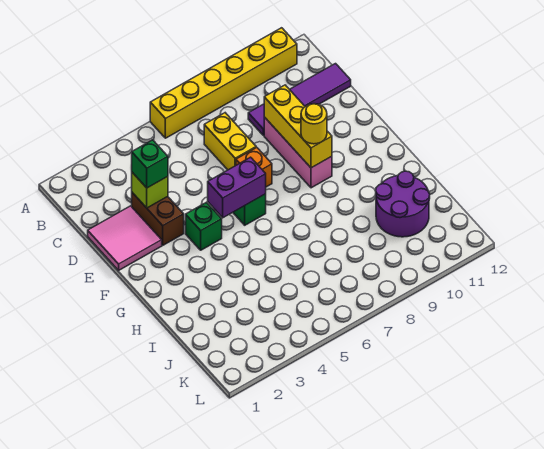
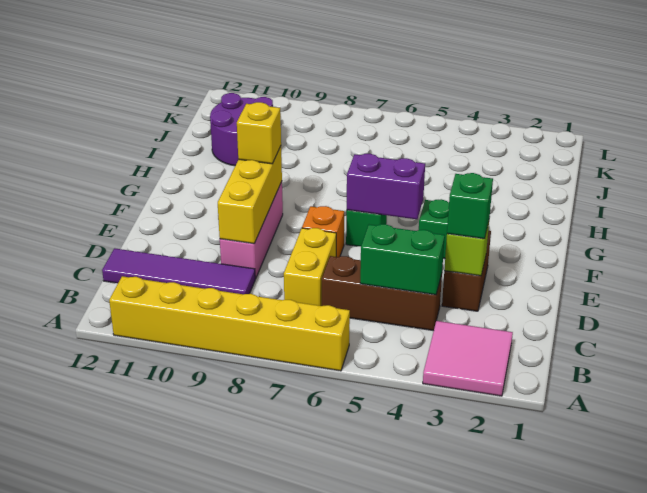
none -> brown 1x3 brick [322,256,442,331]
none -> green 1x2 brick [360,224,445,295]
pink 2x2 tile [88,206,162,270] -> pink 2x2 tile moved to [423,321,513,396]
yellow 1x1 round brick [301,104,327,144] -> yellow 1x1 brick [237,102,281,164]

